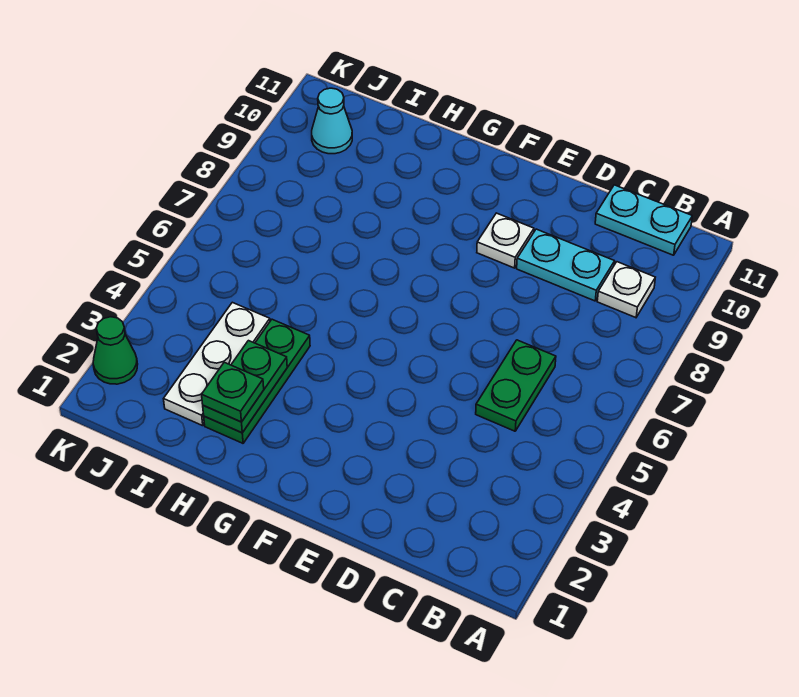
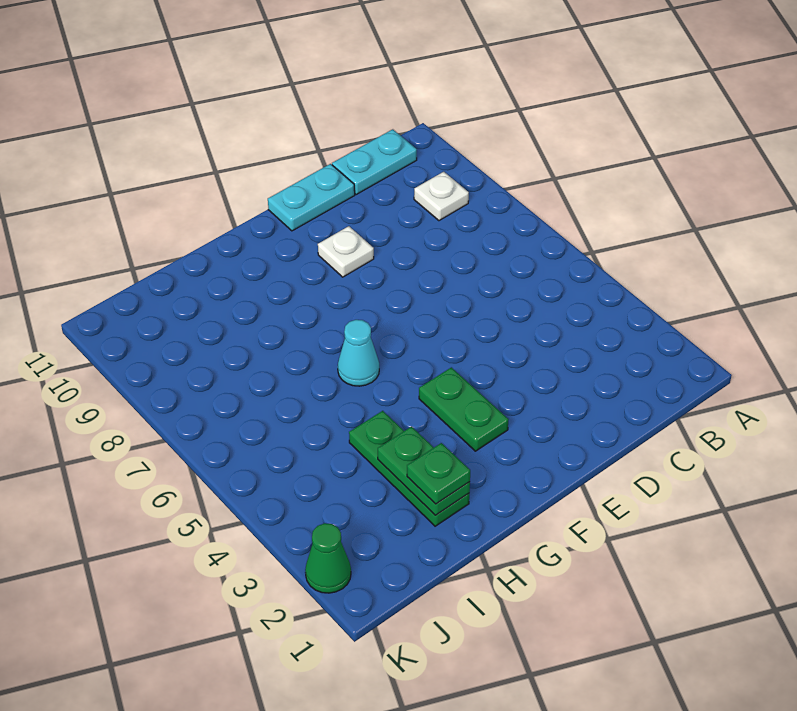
green 1x2 plate [476,340,556,431] -> green 1x2 plate moved to [419,367,509,451]
cyan 1x2 plate [517,229,615,301] -> cyan 1x2 plate moved to [268,164,355,231]
white 1x3 plate [164,302,270,426] -> none
cyan 1x1 cone [312,88,352,154] -> cyan 1x1 cone moved to [338,320,379,386]

